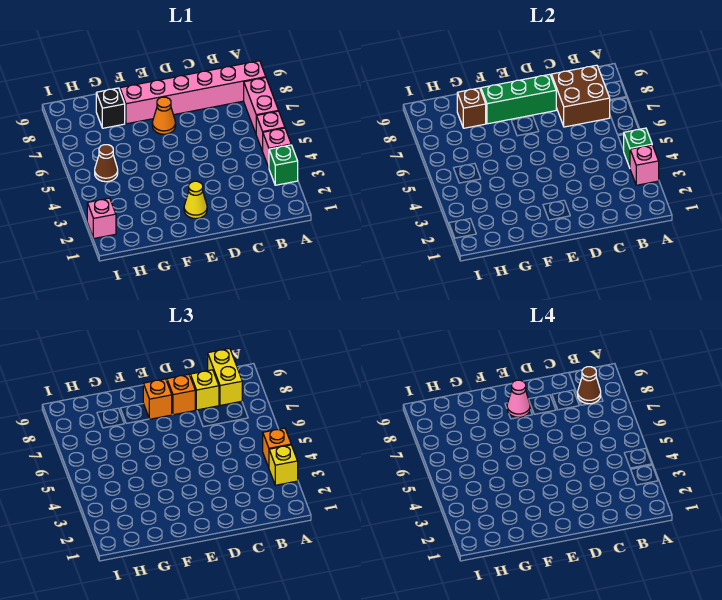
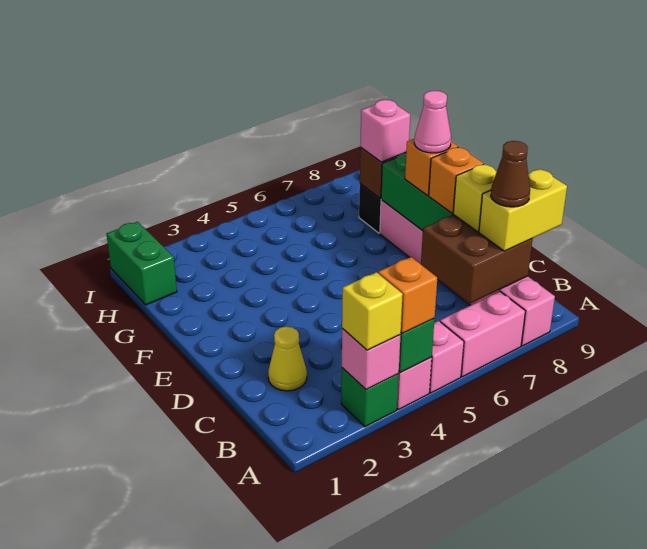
yellow 1x1 cone [184,181,207,219] -> yellow 1x1 cone moved to [268,327,307,391]
orange 1x1 cone [152,97,176,134] -> none
none -> green 1x2 brick [107,222,177,305]
brown 1x1 cone [95,145,118,182] -> none
pink 1x1 brick [87,198,116,238] -> pink 1x1 brick moved to [360,100,410,162]

